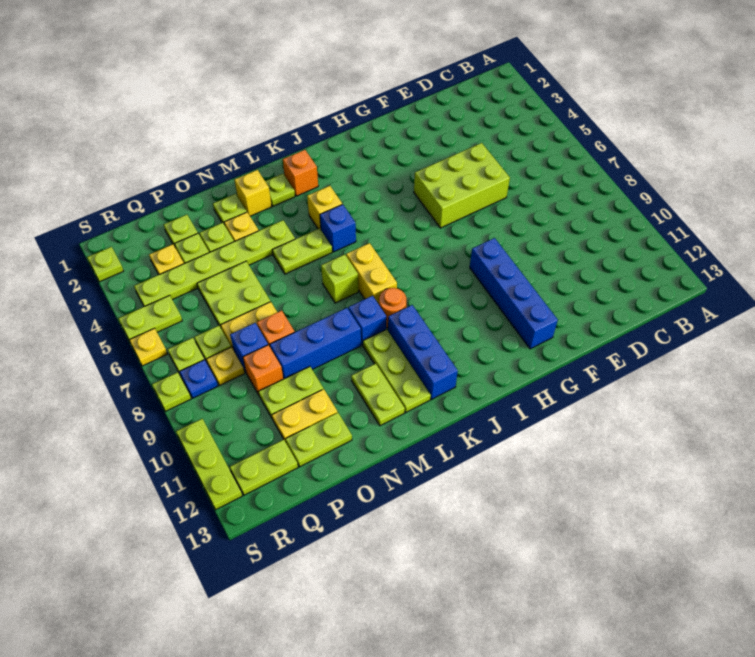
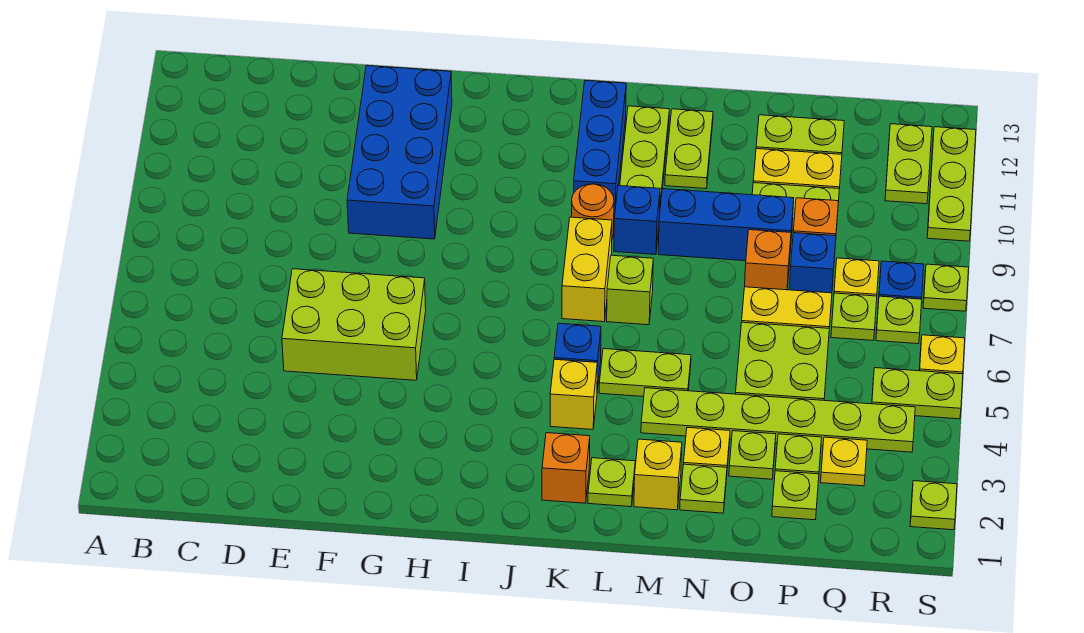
blue 1x4 brick [470,238,558,349] -> blue 2x4 brick [347,66,452,239]
lime 1x2 plate [230,440,298,495] -> lime 1x2 plate turned to [885,124,932,204]

